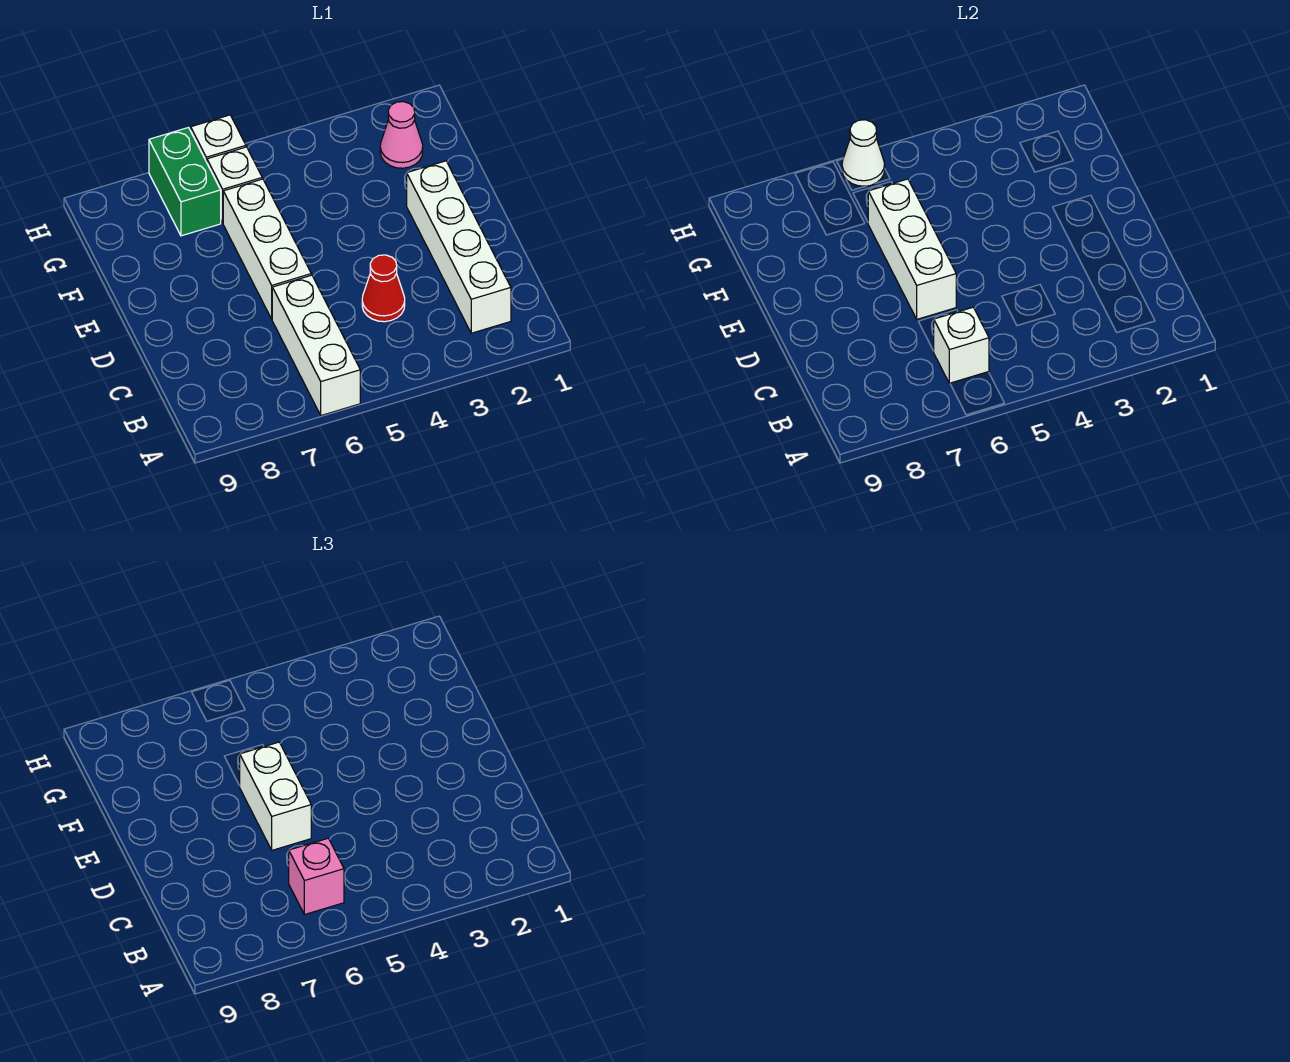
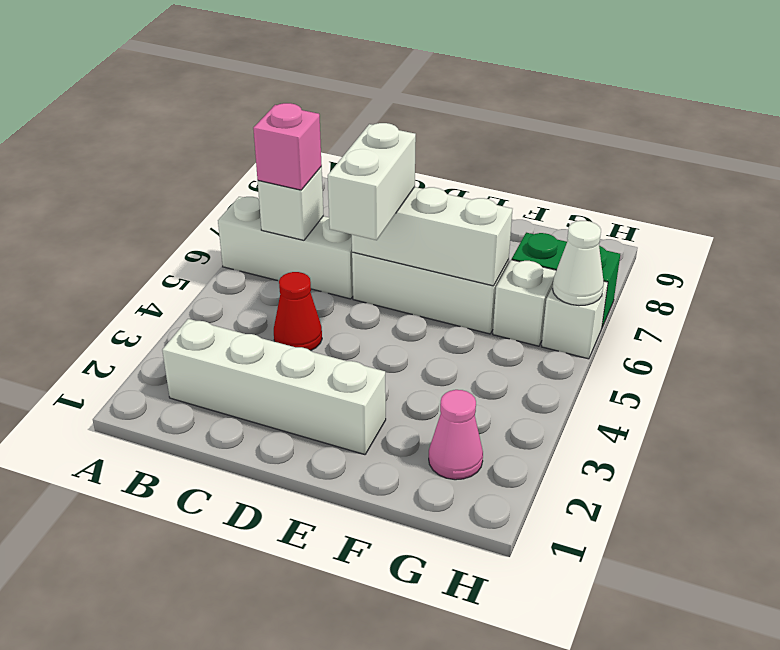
white 1x2 brick [239,742,311,850] -> white 1x2 brick turned to [328,123,416,240]

